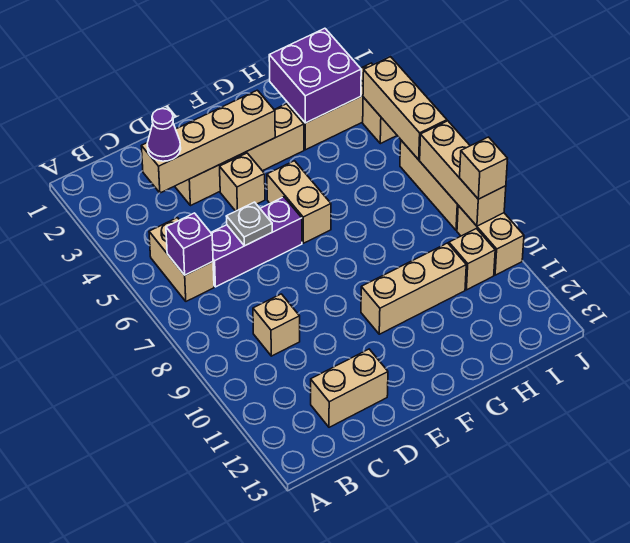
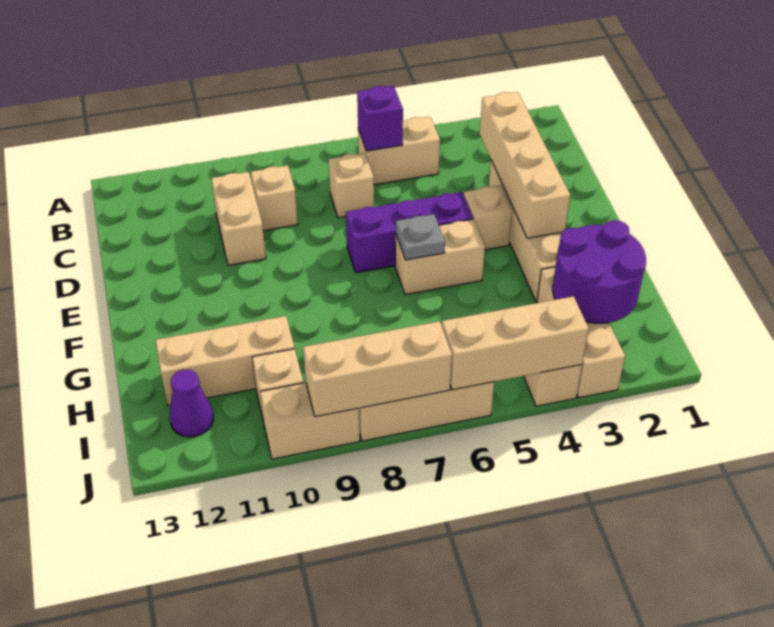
purple 1x1 cone [147,109,181,161] -> purple 1x1 cone moved to [170,370,213,437]
purple 1x3 brick [211,197,302,287] -> purple 1x3 brick turned to [346,192,473,273]
tan 1x2 brick [311,349,388,427] -> tan 1x2 brick moved to [211,172,266,265]
grey 1x1 plate [226,202,272,246] -> grey 1x1 plate moved to [396,214,445,260]
tan 1x3 brick [361,243,466,334] -> tan 1x3 brick turned to [156,316,294,405]
purple 2x2 brick [269,28,361,123] -> purple 2x2 round brick [553,220,646,323]
tan 1x1 brick [460,137,508,199] -> tan 1x1 brick moved to [329,153,374,218]

